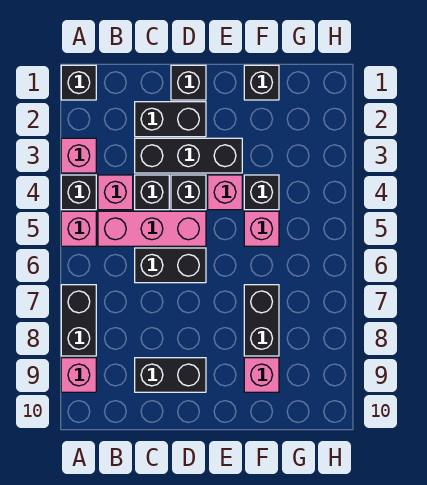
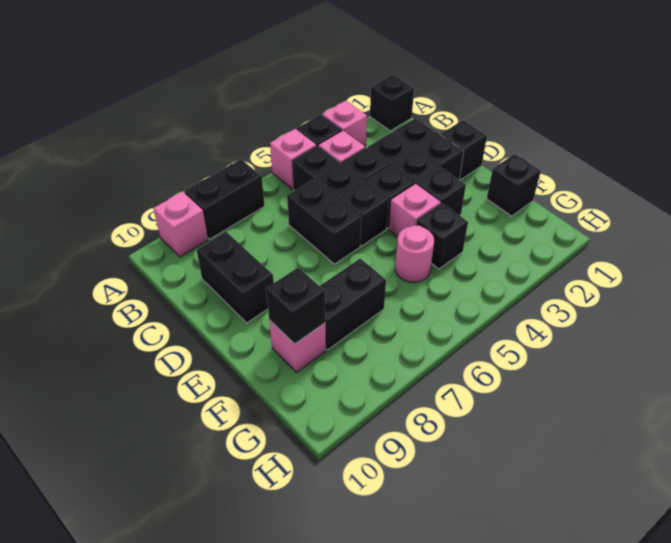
pink 1x3 brick [98,211,206,246] -> black 1x3 brick [292,146,388,246]
pink 1x1 brick [244,211,279,246] -> pink 1x1 round brick [395,225,434,283]
none -> black 1x1 brick [266,268,325,344]

